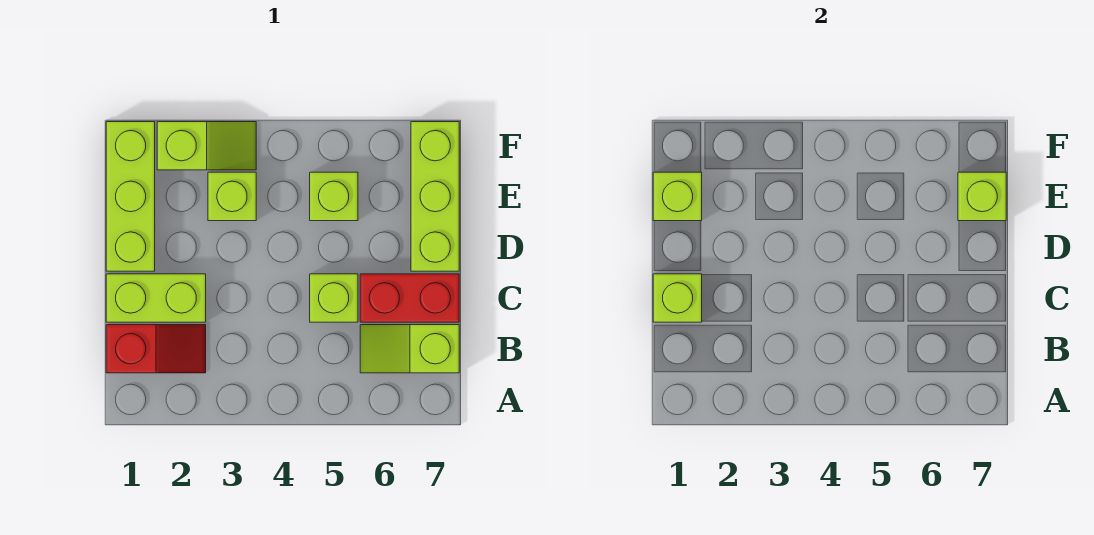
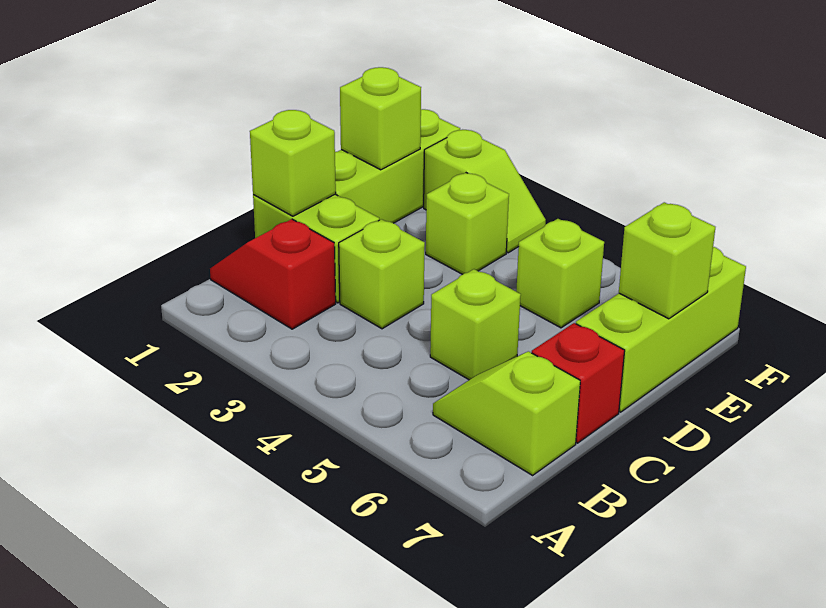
red 1x2 slope [106,325,206,373] -> red 1x2 slope turned to [210,219,336,329]
none -> lime 1x1 brick [339,219,425,329]
red 1x2 brick [360,274,459,322] -> red 1x1 brick [532,323,625,443]

